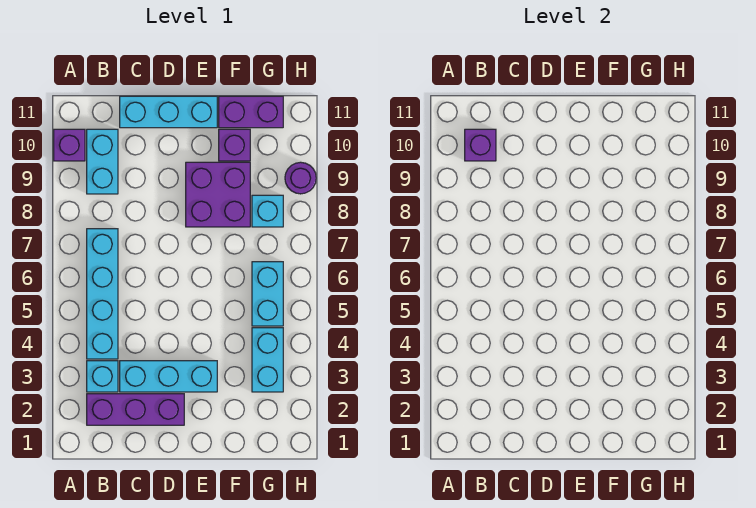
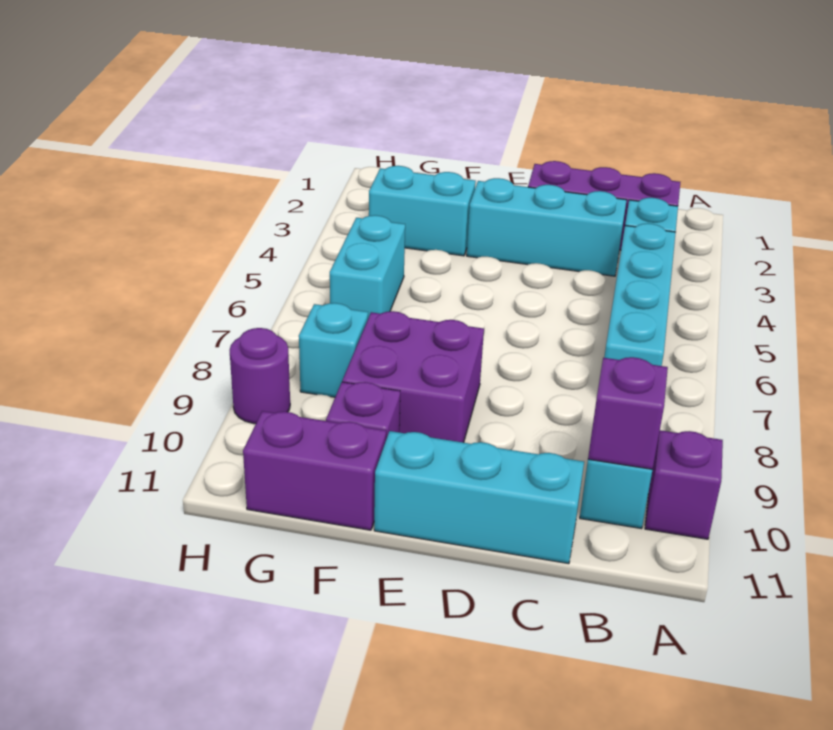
cyan 1x2 brick [252,328,283,392] -> cyan 1x2 brick turned to [369,166,476,256]

